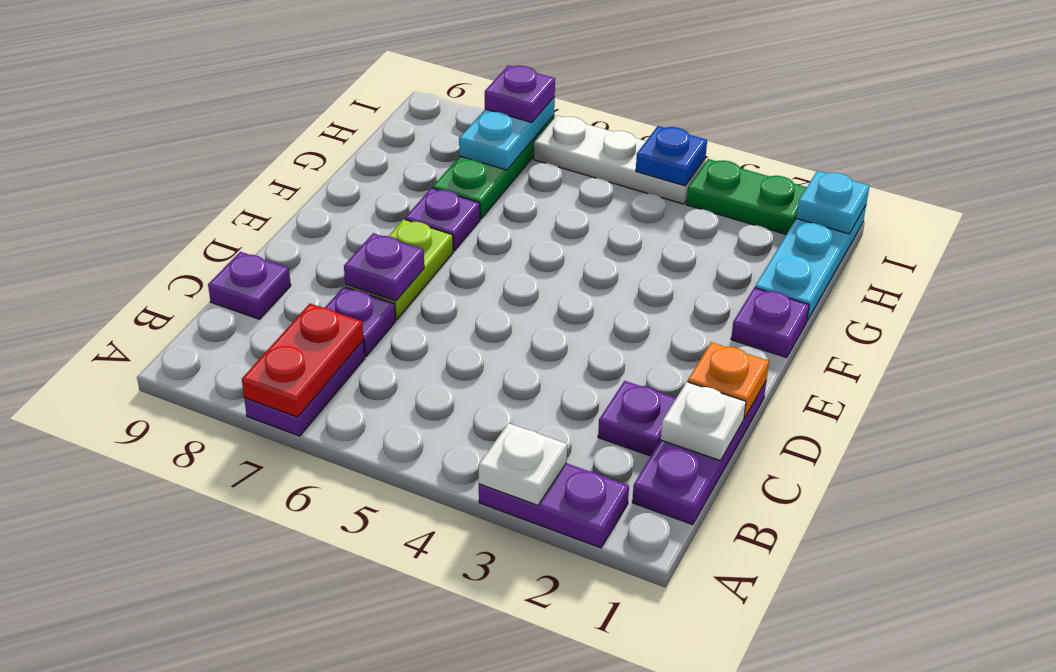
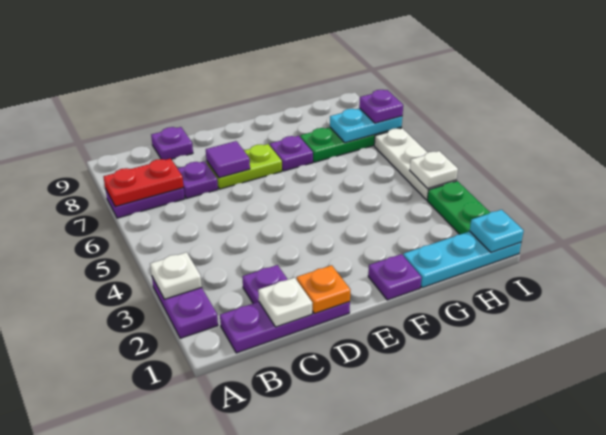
purple 1x1 plate [344,233,424,301] -> purple 1x1 tile [206,141,250,178]
blue 1x1 plate [636,126,707,186] -> white 1x1 plate [410,151,458,189]

